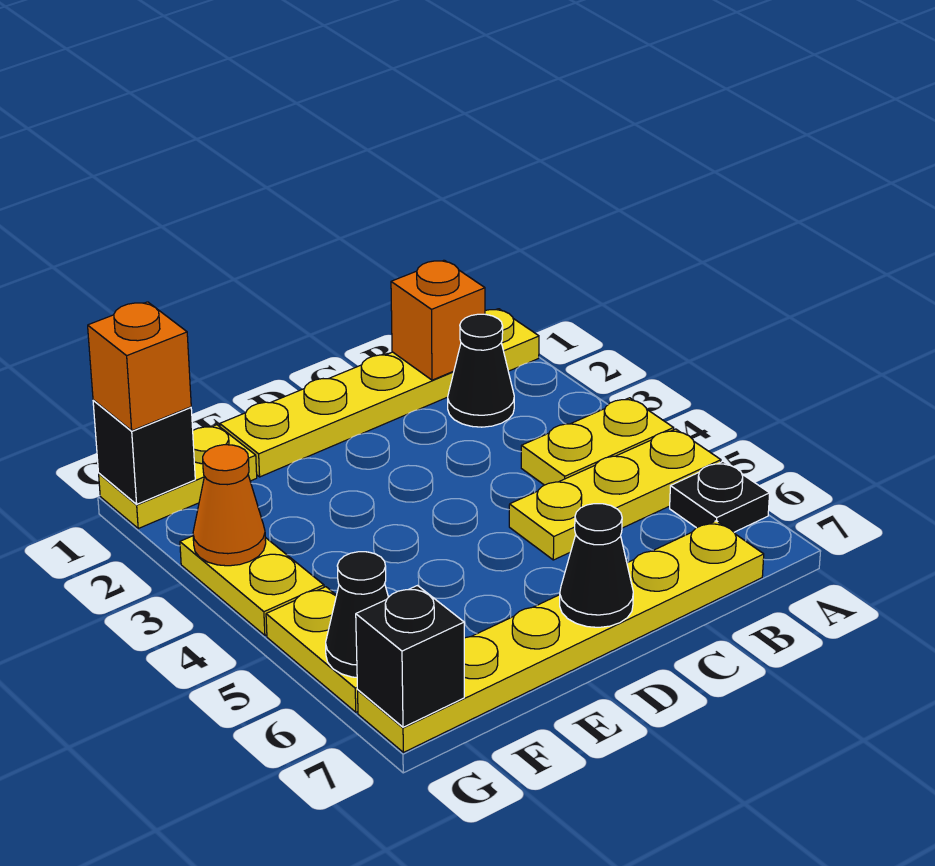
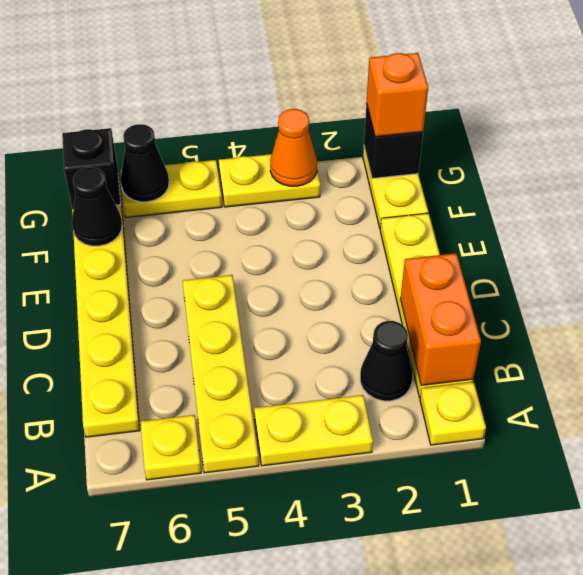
yellow 1x2 plate [521,398,674,485] -> yellow 1x2 plate turned to [254,395,373,466]
yellow 1x3 plate [509,429,721,560] -> yellow 1x4 plate [183,275,259,473]
black 1x1 plate [670,461,770,532] -> yellow 1x1 plate [141,415,201,480]
orange 1x1 brick [391,260,485,380] -> orange 1x2 brick [401,253,481,385]
black 1x1 cone [560,504,633,627] -> black 1x1 cone moved to [72,167,122,246]

